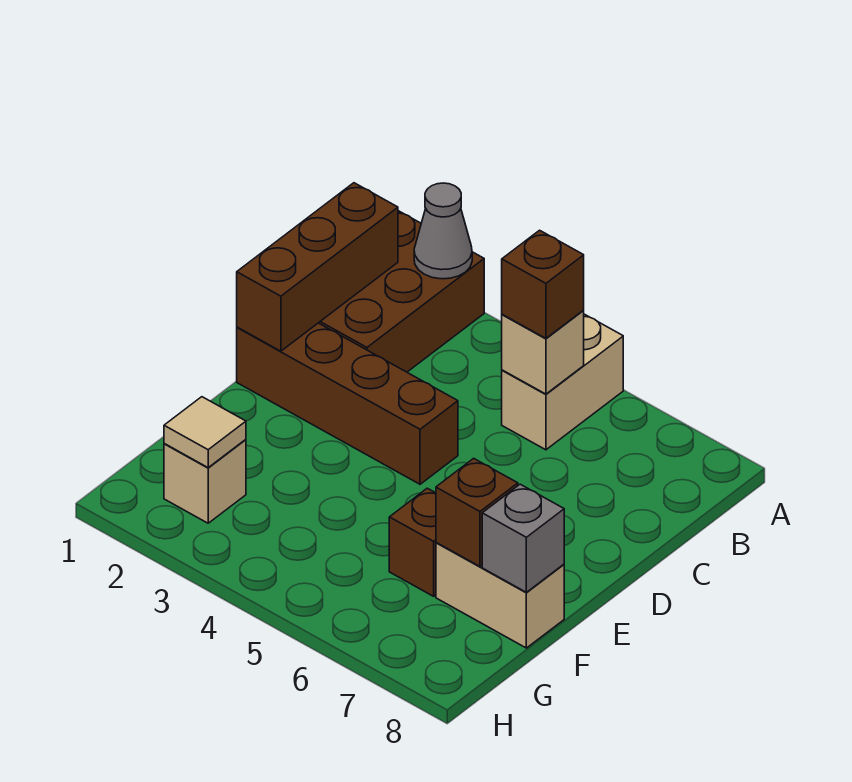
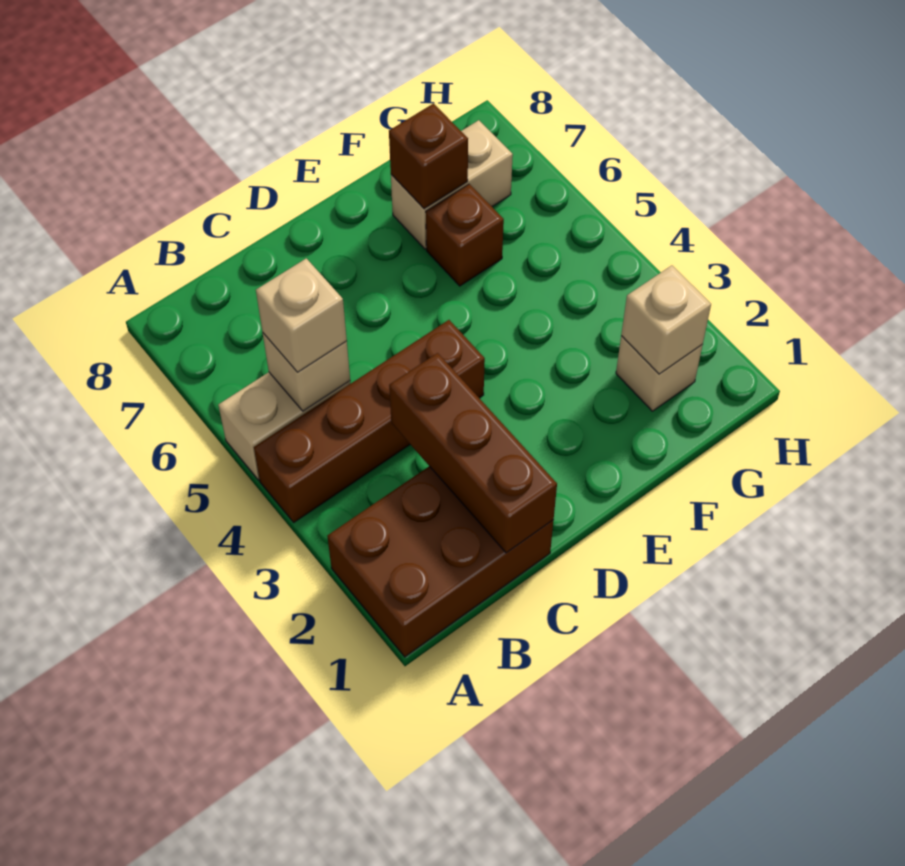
grey 1x1 cone [414,183,472,279] -> none
brown 1x3 brick [237,183,398,351] -> brown 1x3 brick turned to [389,353,557,553]
brown 1x1 brick [502,230,584,338] -> tan 1x1 brick [256,258,347,372]
brown 1x4 brick [237,323,458,484] -> brown 1x4 brick turned to [254,320,485,522]
tan 1x2 brick [436,543,564,648] -> tan 1x2 brick turned to [391,120,513,249]
grey 1x1 brick [482,484,564,592] -> none
tan 1x1 tile [164,397,246,467] -> tan 1x1 brick [621,265,711,374]

